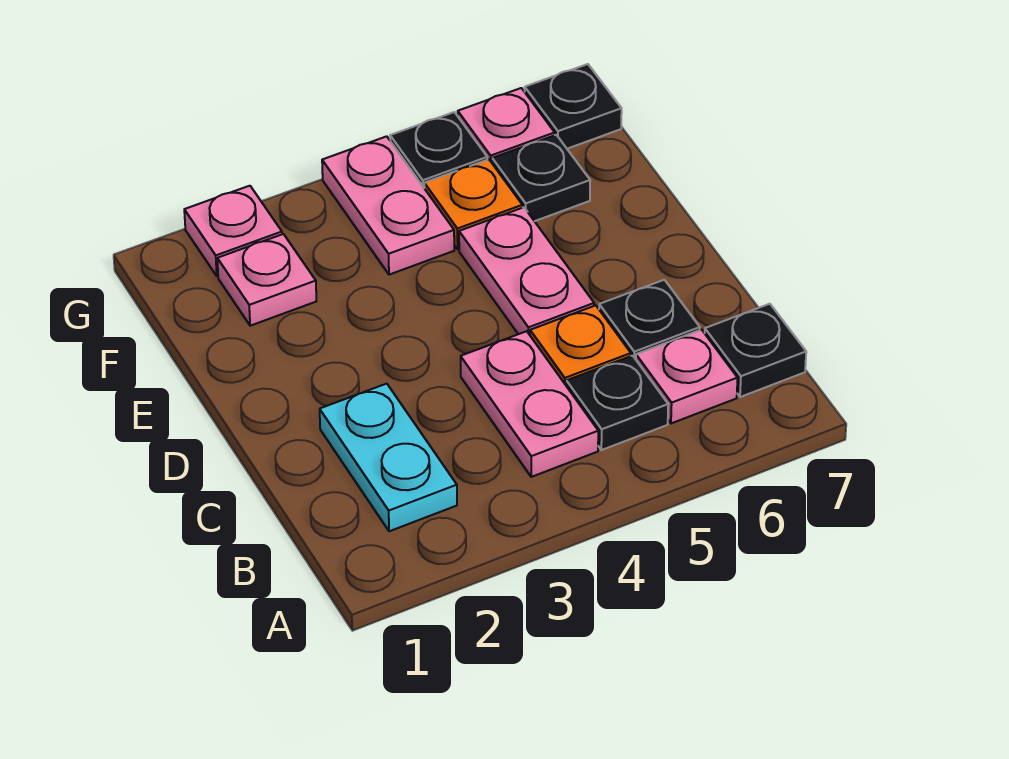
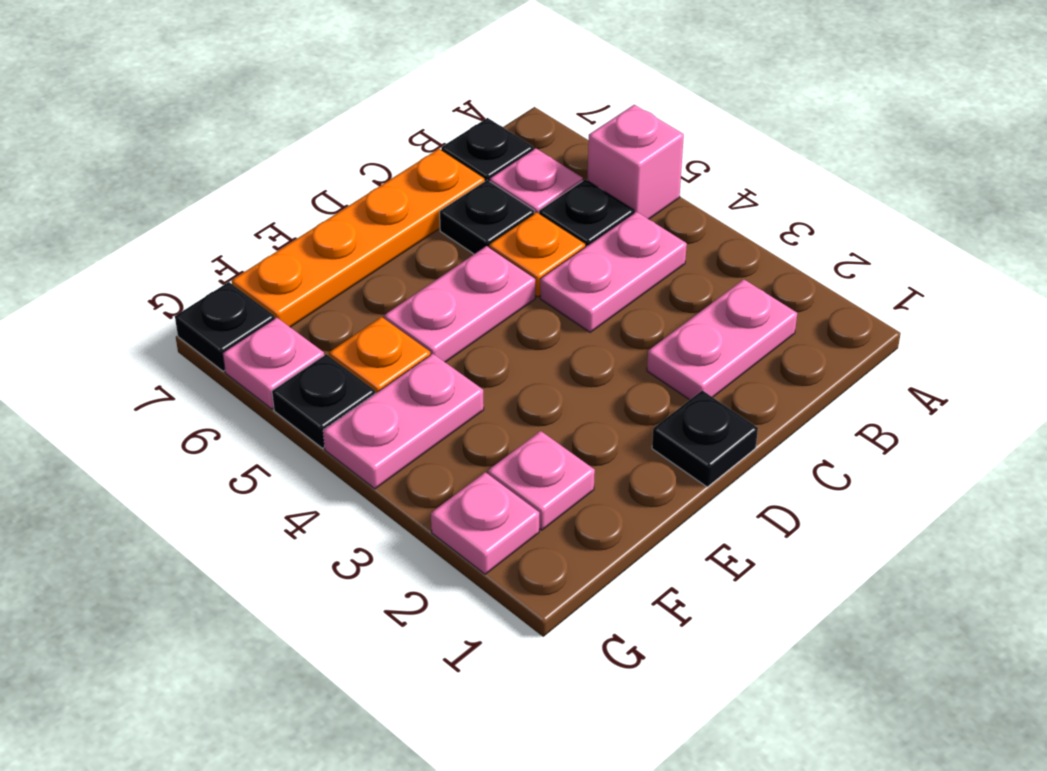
none -> pink 1x1 brick [587,105,684,219]
cyan 1x2 plate [320,384,457,531] -> pink 1x2 plate [647,279,797,400]
none -> orange 1x4 plate [232,149,485,327]
black 1x1 plate [492,135,590,221] -> black 1x1 plate moved to [652,390,758,487]

